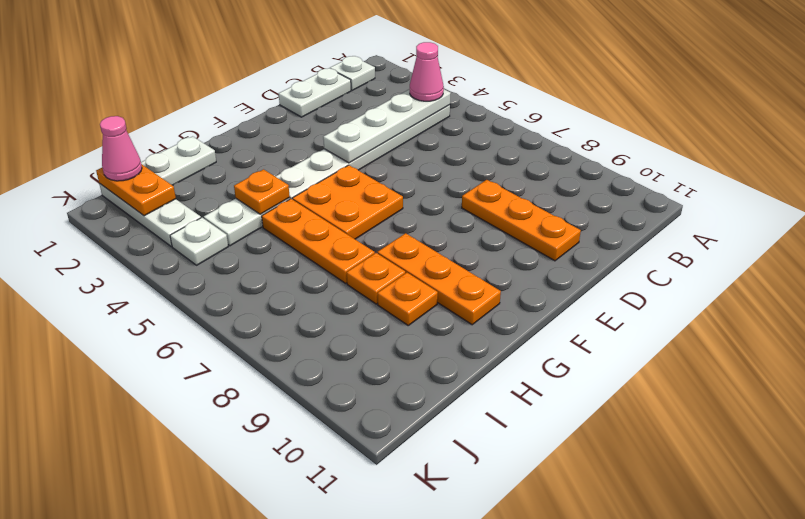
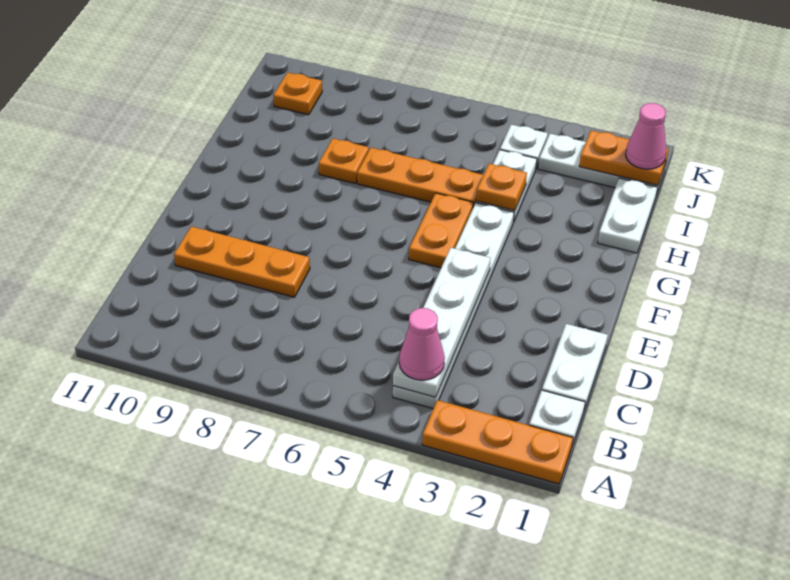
orange 2x2 plate [292,165,403,239] -> orange 1x2 plate [409,193,474,268]
orange 1x3 plate [377,233,501,325] -> orange 1x3 plate moved to [422,400,573,484]
orange 1x1 plate [378,273,438,325] -> orange 1x1 plate moved to [273,73,322,115]

